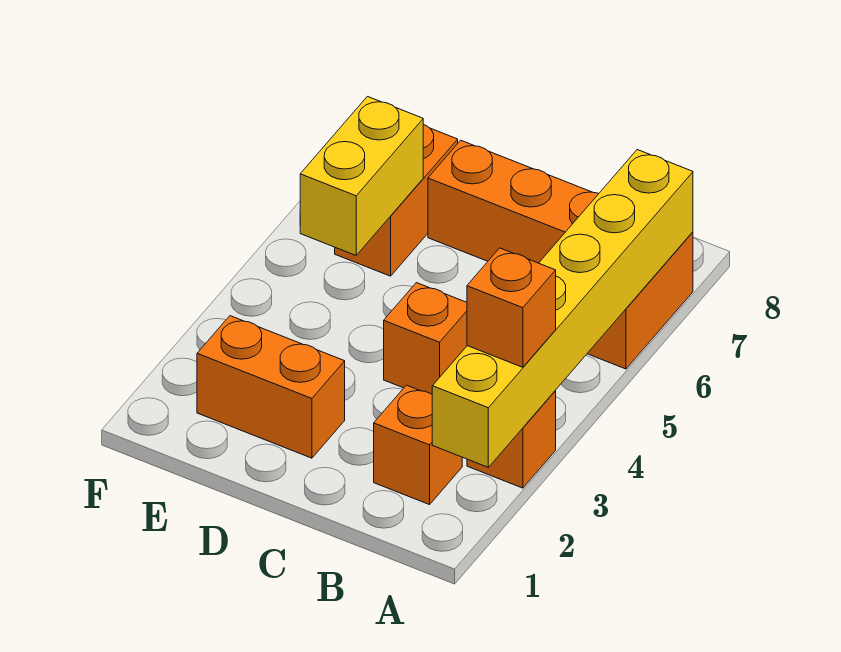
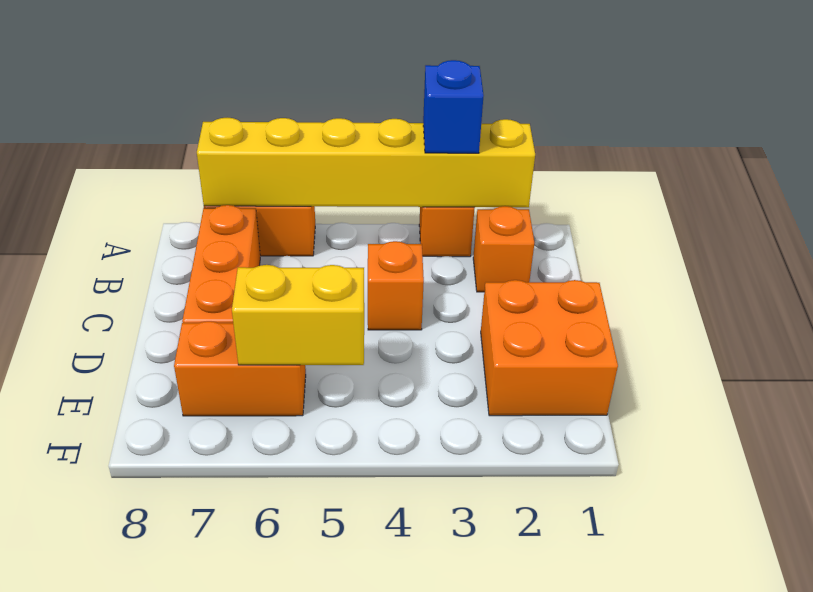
orange 1x1 brick [467,248,556,367] -> blue 1x1 brick [423,60,484,153]
orange 1x2 brick [197,316,345,458] -> orange 2x2 brick [481,280,618,416]

